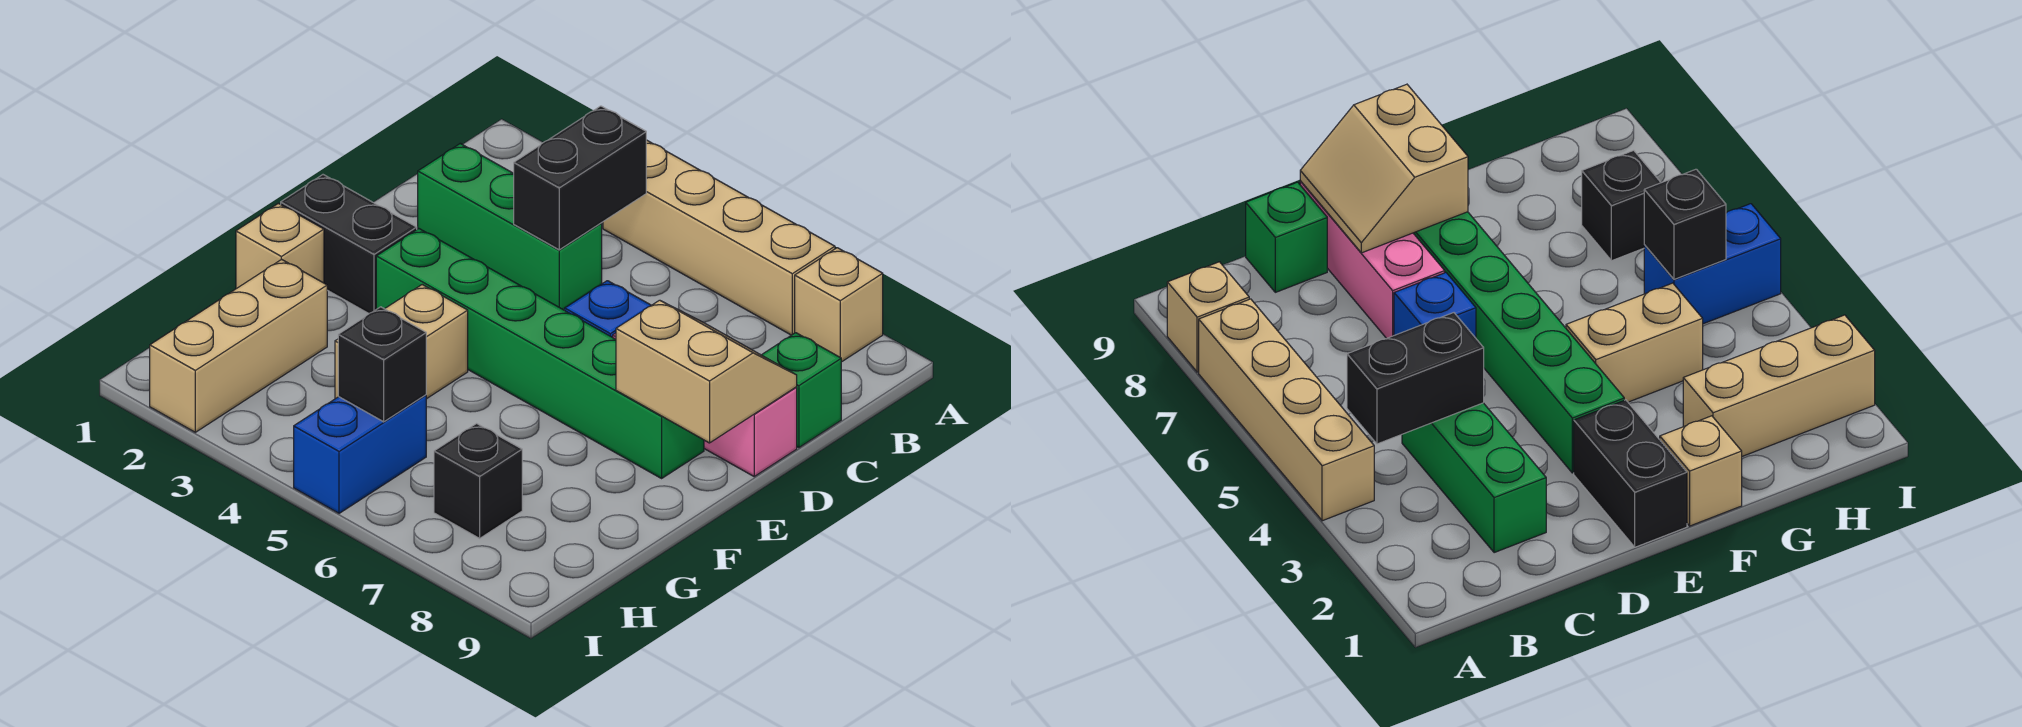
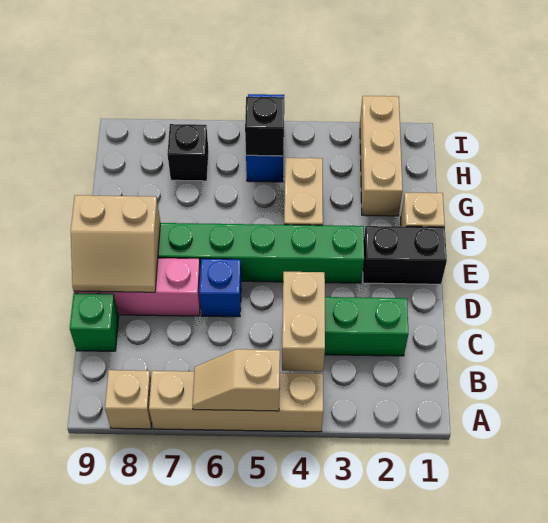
none -> tan 1x2 slope [192,349,280,411]
black 1x2 brick [514,106,646,250] -> tan 1x2 brick [282,272,325,371]

